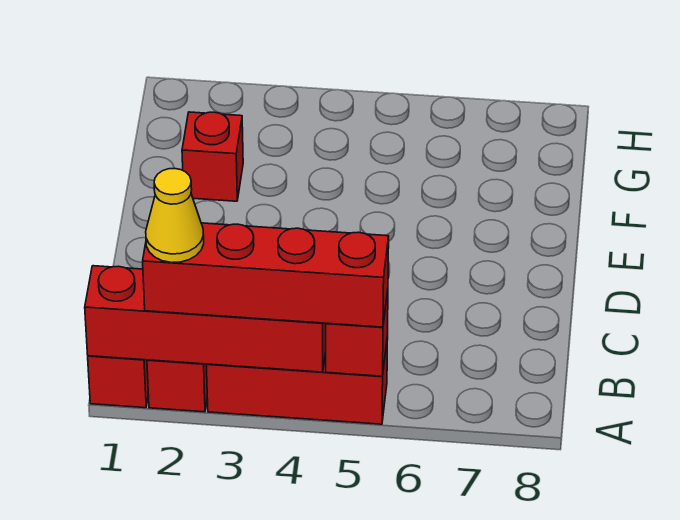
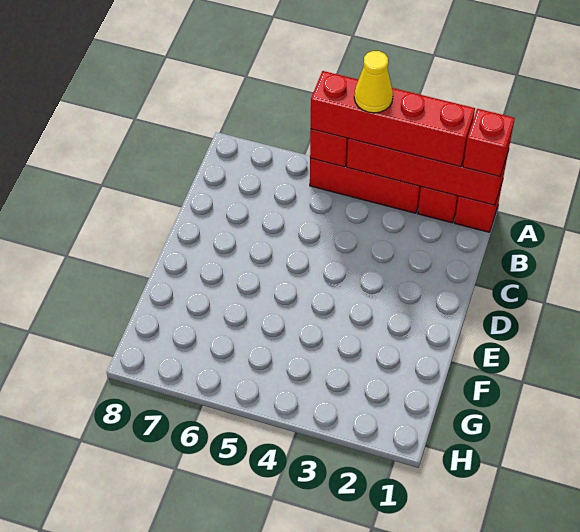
yellow 1x1 cone [146,169,204,263] -> yellow 1x1 cone moved to [354,51,393,113]
red 1x1 brick [182,112,243,201] -> red 1x1 brick moved to [463,109,515,177]

